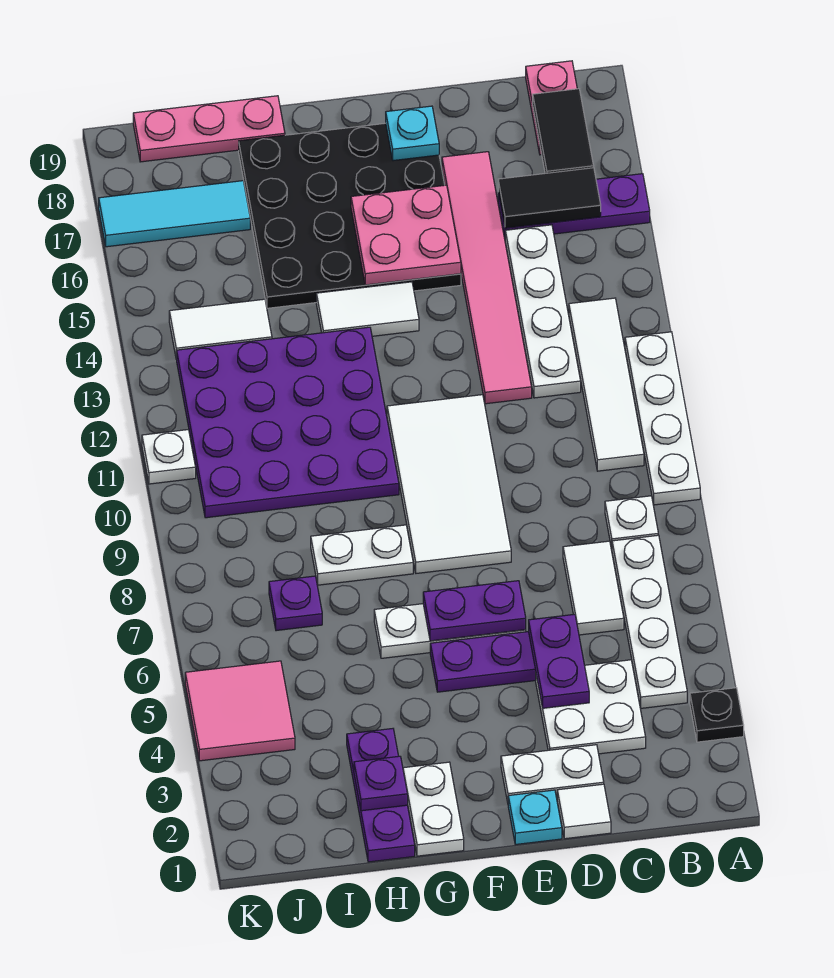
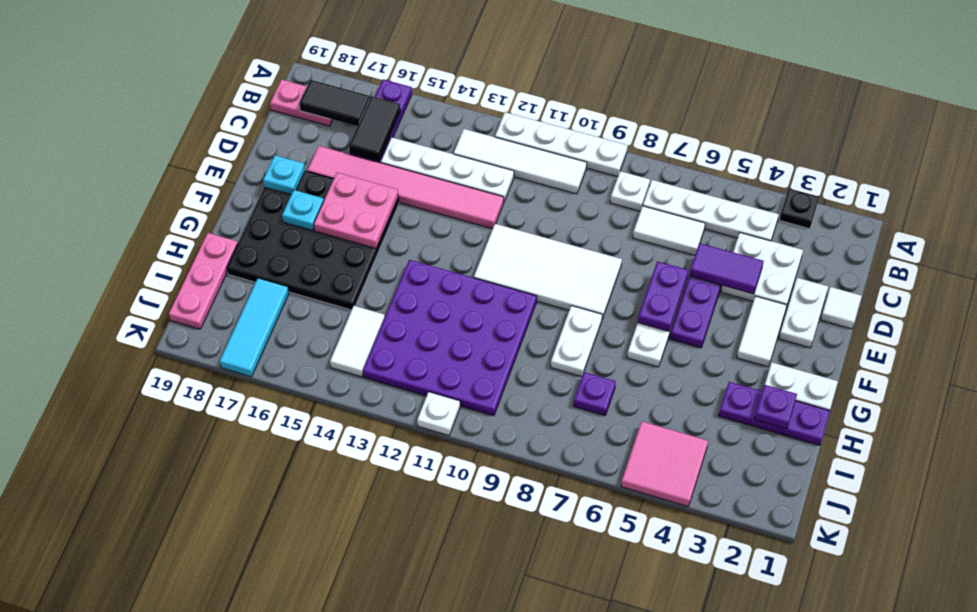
purple 1x2 plate [529,614,589,708] -> purple 1x2 tile [690,243,764,294]
cyan 1x1 plate [508,790,562,845] -> cyan 1x1 plate moved to [282,190,324,231]
white 1x2 tile [316,282,419,336] -> white 1x2 tile moved to [737,296,787,367]

